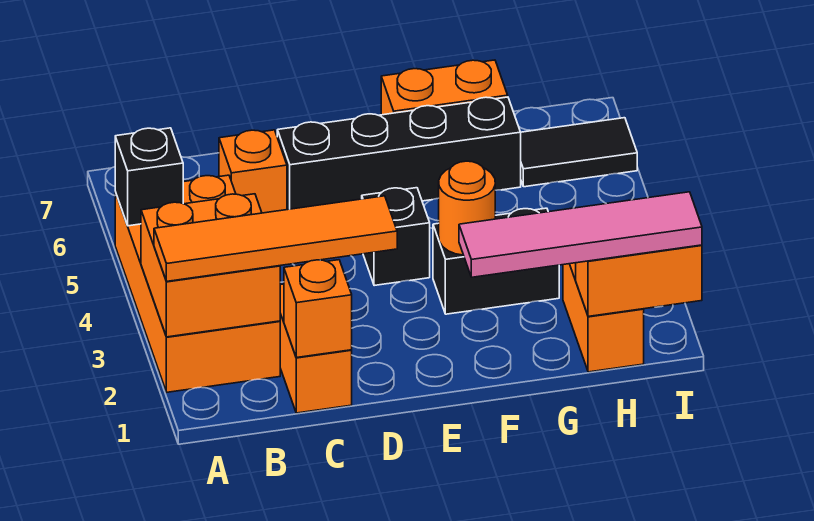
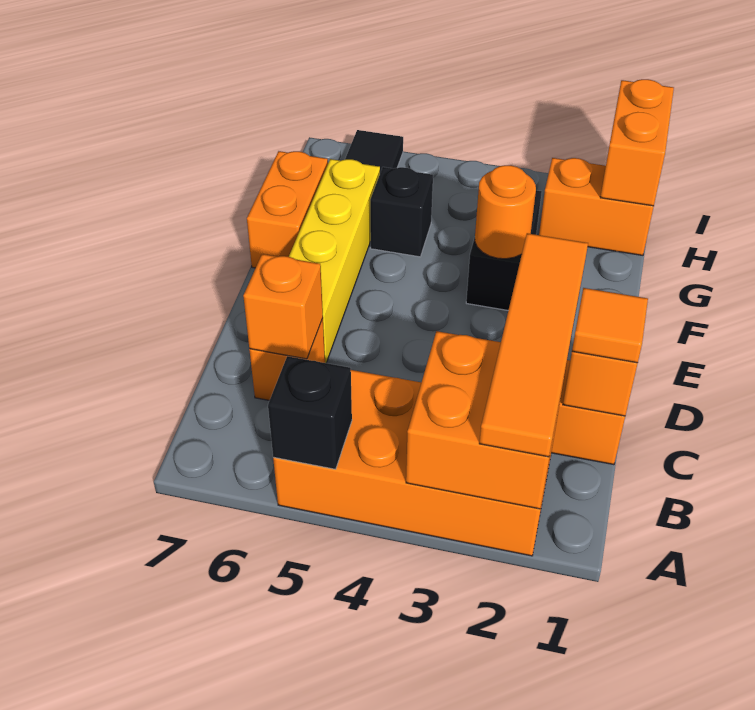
none -> orange 1x1 tile [572,288,648,363]
none -> orange 1x1 brick [243,254,323,359]
black 1x4 brick [277,97,521,210] -> yellow 1x4 brick [289,159,380,363]
black 1x1 brick [362,188,430,286] -> black 1x1 brick moved to [370,167,433,257]
pink 1x4 tile [459,192,702,277] -> none

